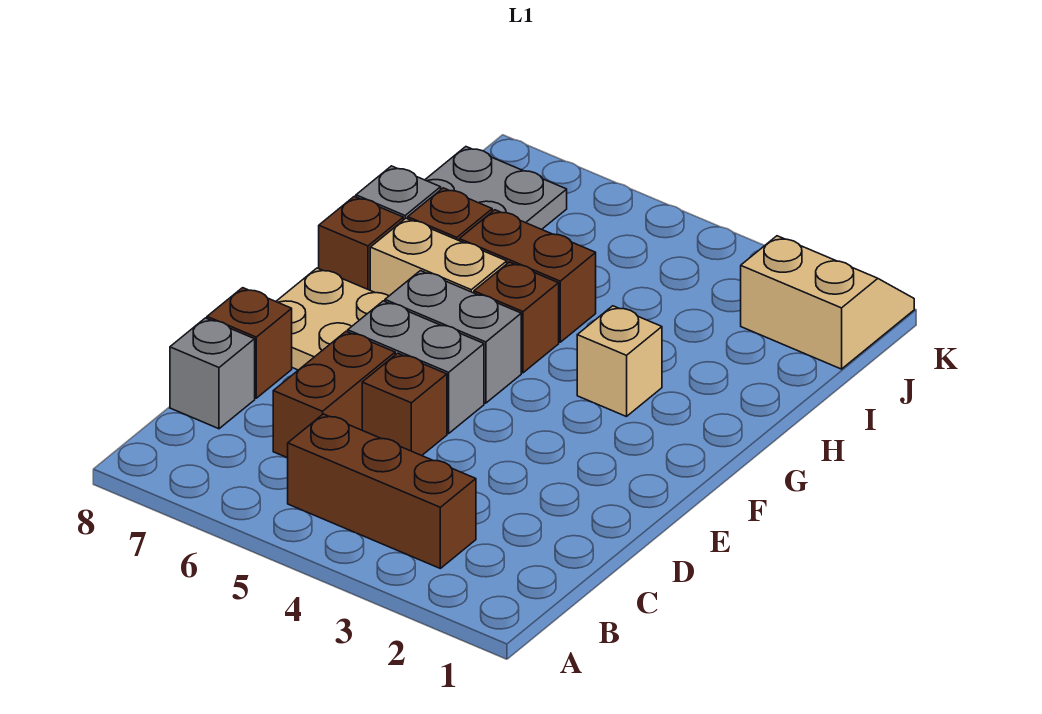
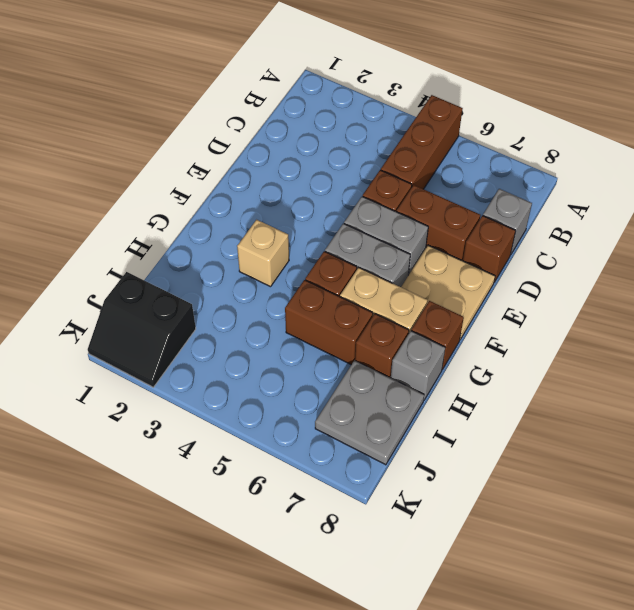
brown 1x3 brick [288,414,476,568] -> brown 1x3 brick turned to [381,95,463,189]
brown 1x2 brick [273,332,395,458] -> brown 1x2 brick turned to [396,185,480,261]
tan 2x2 slope [741,236,914,369] -> black 2x2 slope [88,272,196,387]

